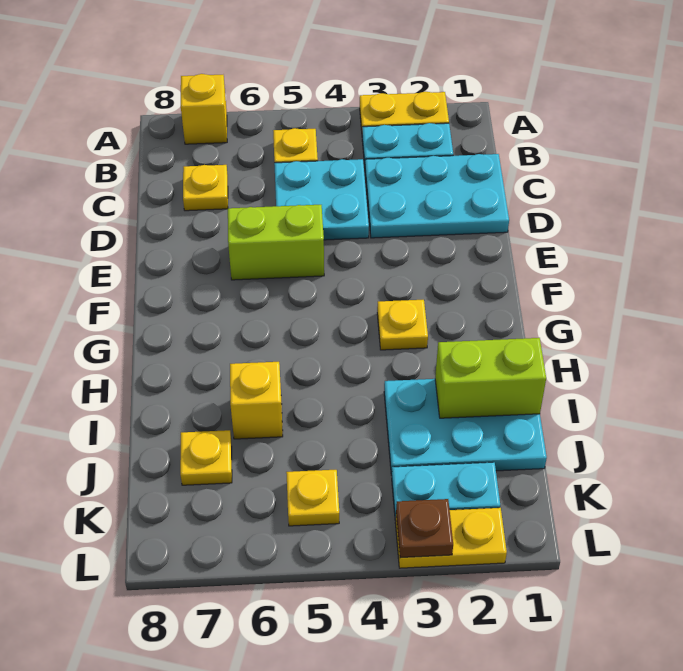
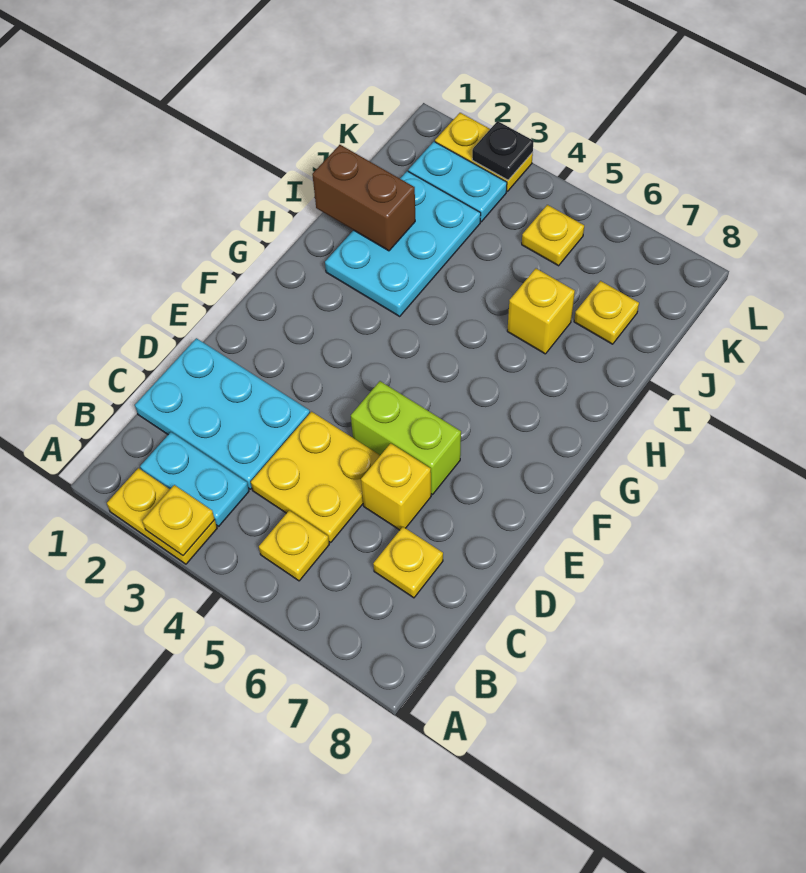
yellow 1x1 brick [181,74,227,144] -> yellow 1x1 brick moved to [361,443,431,530]
cyan 2x2 plate [274,159,369,240] -> yellow 2x2 plate [251,412,380,542]
yellow 1x1 plate [377,300,428,350] -> yellow 1x1 plate moved to [142,485,215,556]
cyan 2x3 plate [384,379,547,475] -> cyan 2x3 plate turned to [325,171,481,316]
lime 1x2 brick [435,338,546,418] -> brown 1x2 brick [312,145,415,251]
brown 1x1 plate [396,499,453,558] -> black 1x1 plate [472,121,534,180]

